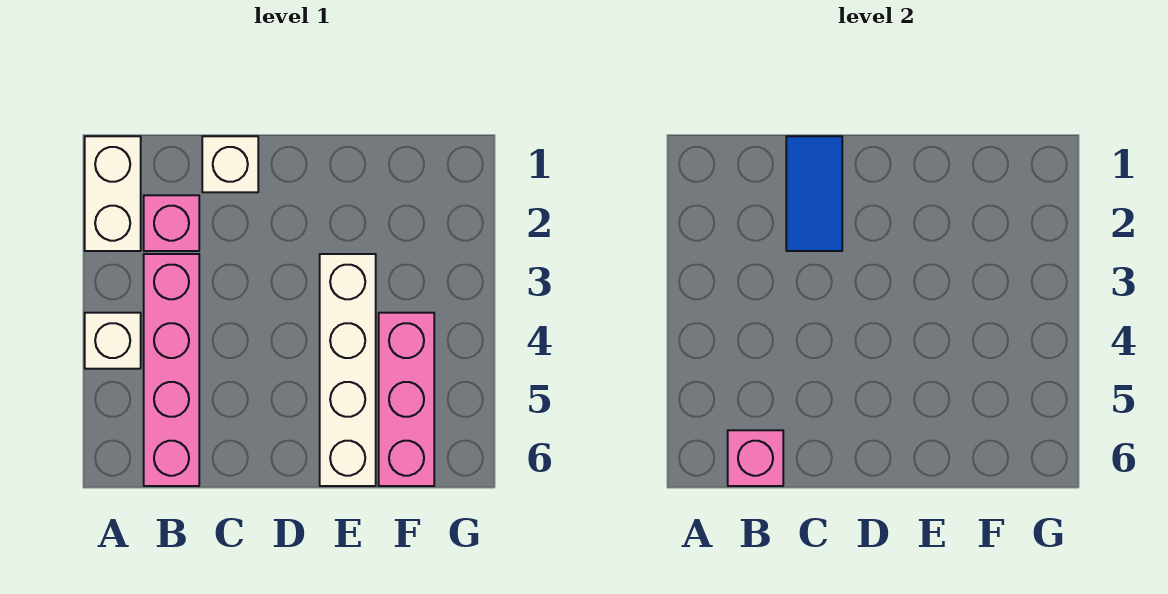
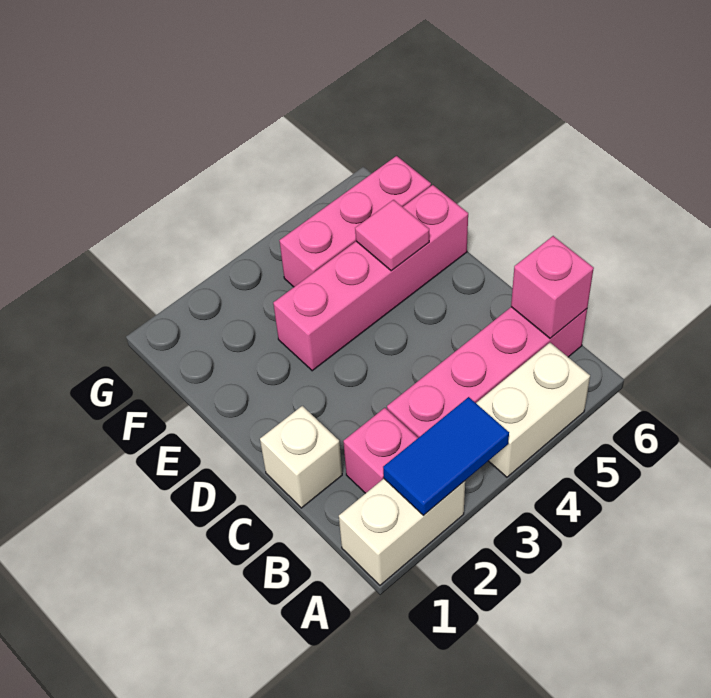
white 1x1 brick [85,313,141,369] -> white 1x2 brick [476,343,590,477]
blue 1x2 tile [786,136,842,251] -> blue 1x2 tile moved to [383,397,509,515]
white 1x4 brick [320,254,376,486] -> pink 1x4 brick [273,185,468,371]
none -> pink 1x1 tile [355,200,429,271]

